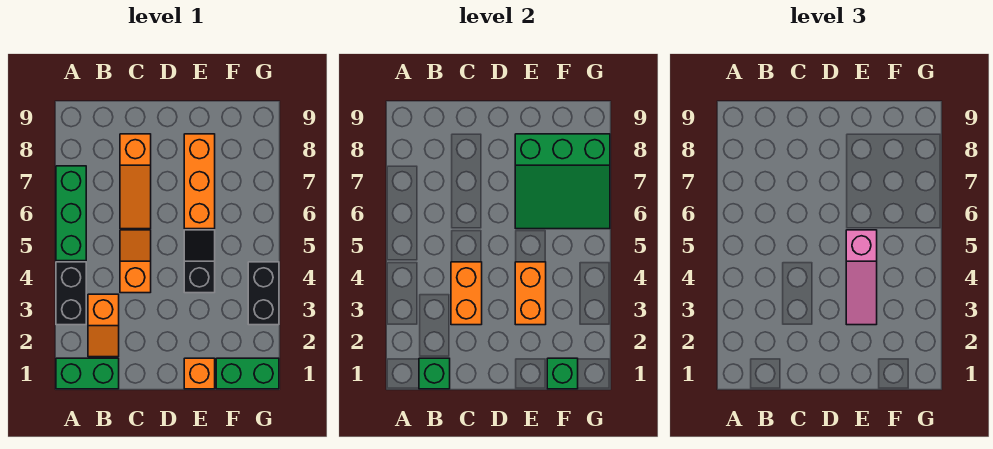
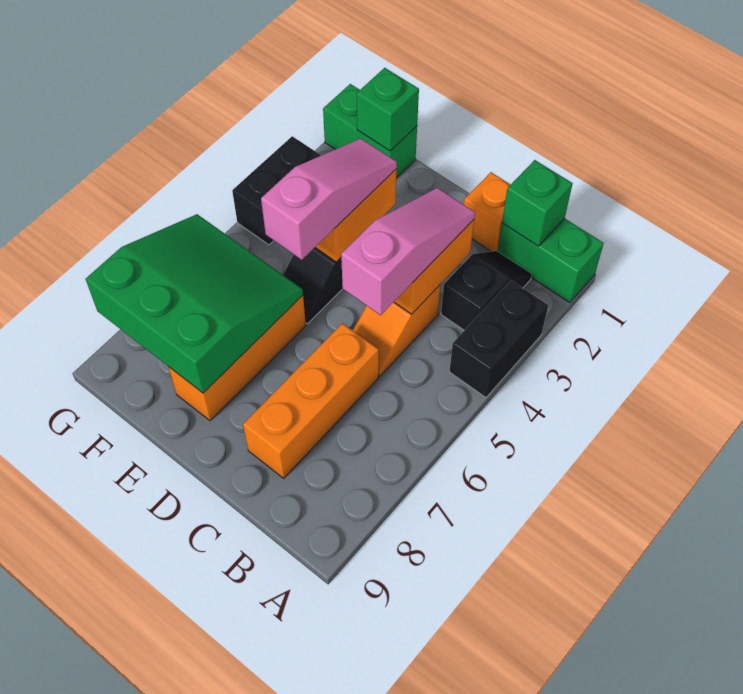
green 1x3 brick [56,166,86,261] -> none
orange 1x2 slope [88,294,119,357] -> black 1x2 slope [441,251,532,330]
none -> pink 1x3 slope [341,188,475,315]
orange 1x3 slope [120,134,151,229] -> orange 1x3 brick [243,323,379,478]
orange 1x1 brick [184,358,215,389] -> orange 1x1 brick moved to [464,172,511,251]

